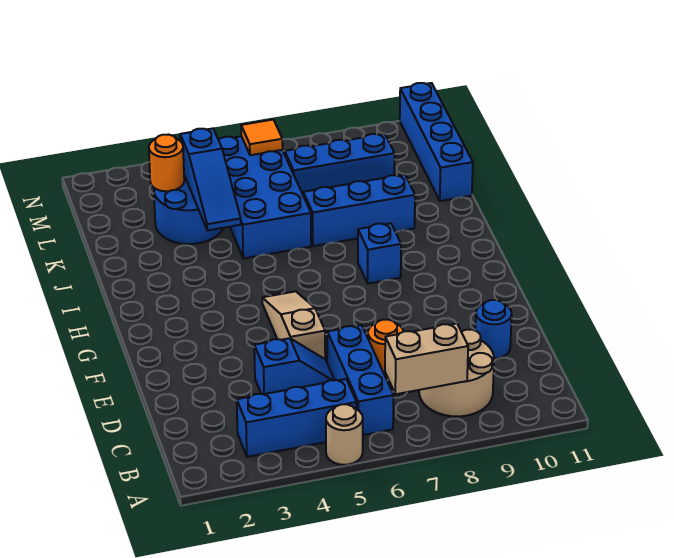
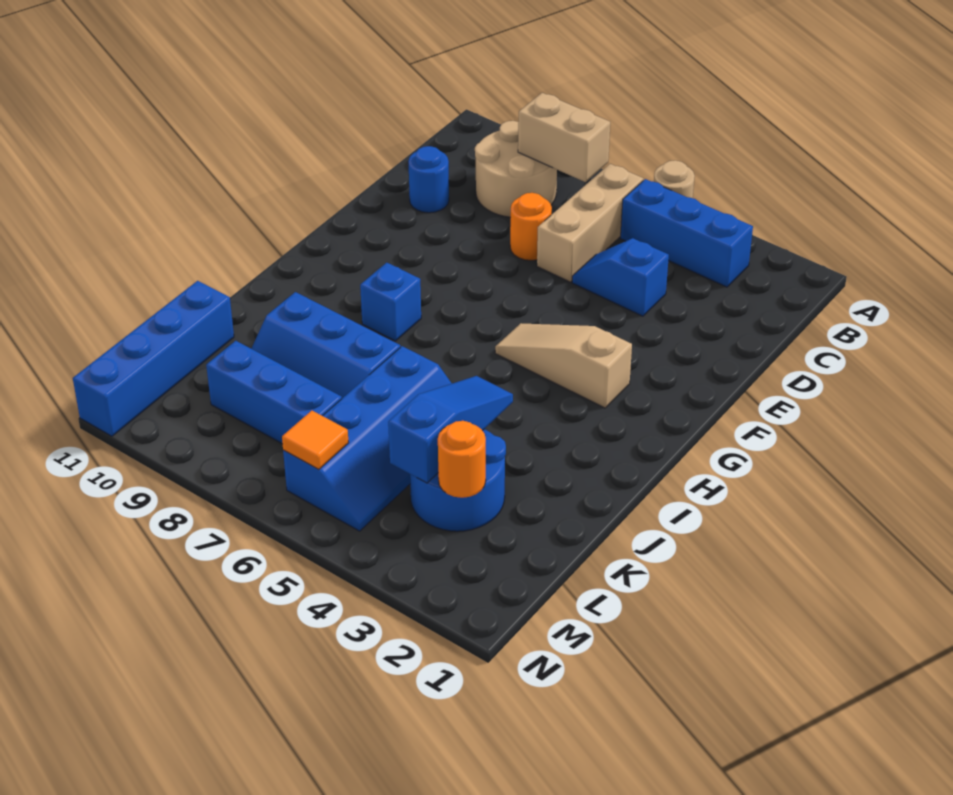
blue 1x3 brick [327,325,394,435] -> tan 1x3 brick [537,164,643,282]
tan 1x3 slope [262,291,325,359] -> tan 1x3 slope turned to [495,323,632,408]
blue 2x4 brick [219,136,311,258] -> blue 2x4 slope [283,346,452,531]

